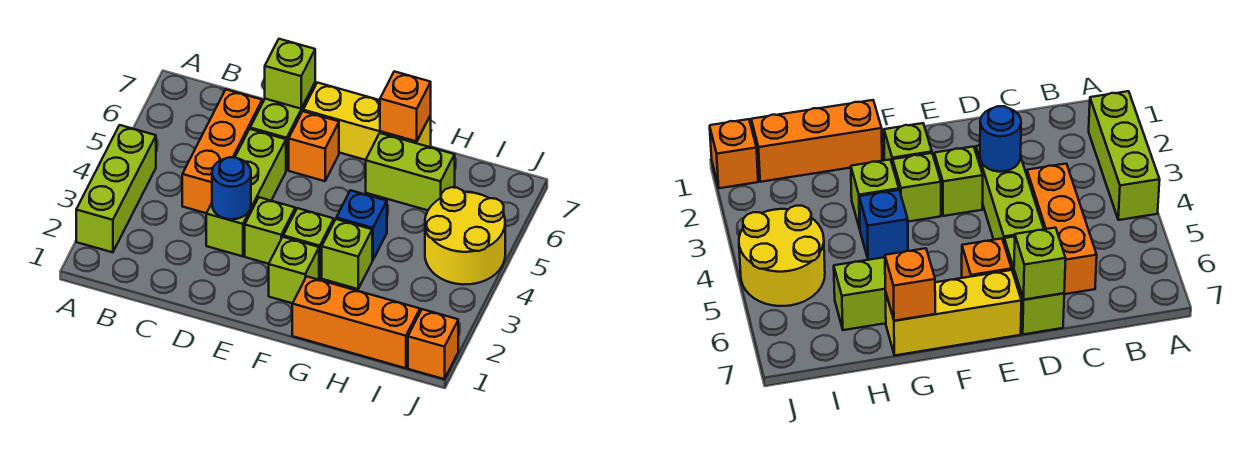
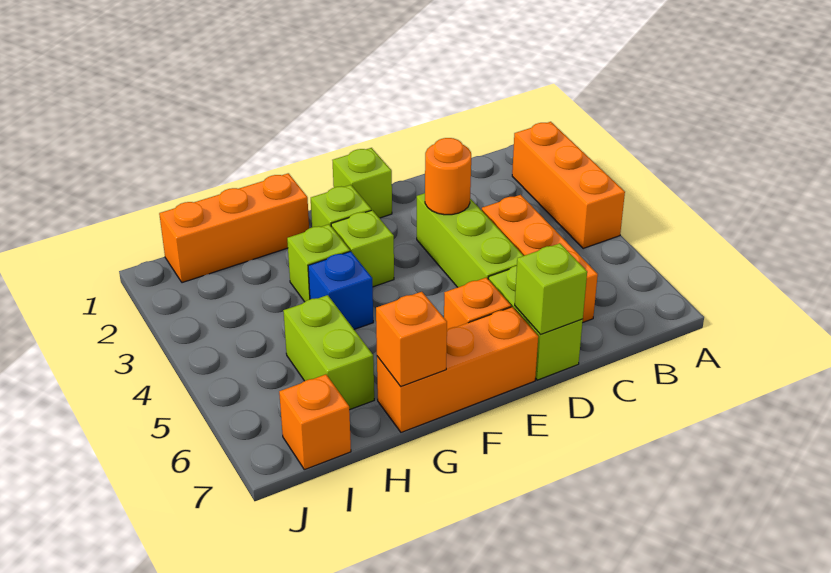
lime 1x3 brick [76,125,156,252] -> orange 1x3 brick [512,122,625,249]
blue 1x1 round brick [212,157,251,219] -> orange 1x1 round brick [425,138,471,215]
lime 1x1 brick [245,197,295,264] -> lime 1x1 brick moved to [332,148,392,218]
yellow 1x3 brick [303,83,431,160] -> orange 1x3 brick [377,307,538,432]
lime 1x2 brick [366,133,455,210] -> lime 1x2 brick turned to [283,295,374,410]
yellow 2x2 round brick [425,187,505,285] -> none
orange 1x1 brick [408,309,458,379] -> orange 1x1 brick moved to [279,374,351,470]

